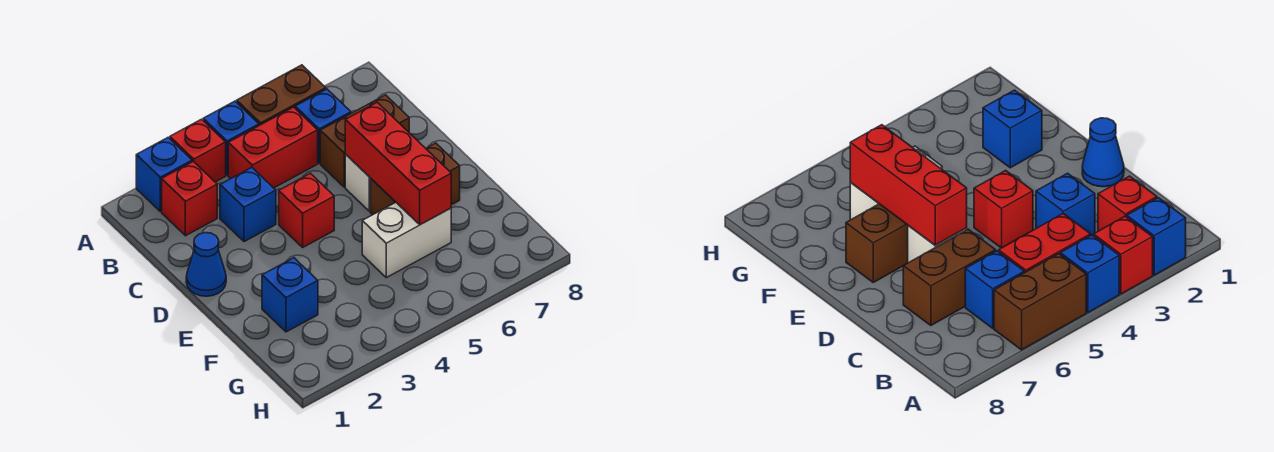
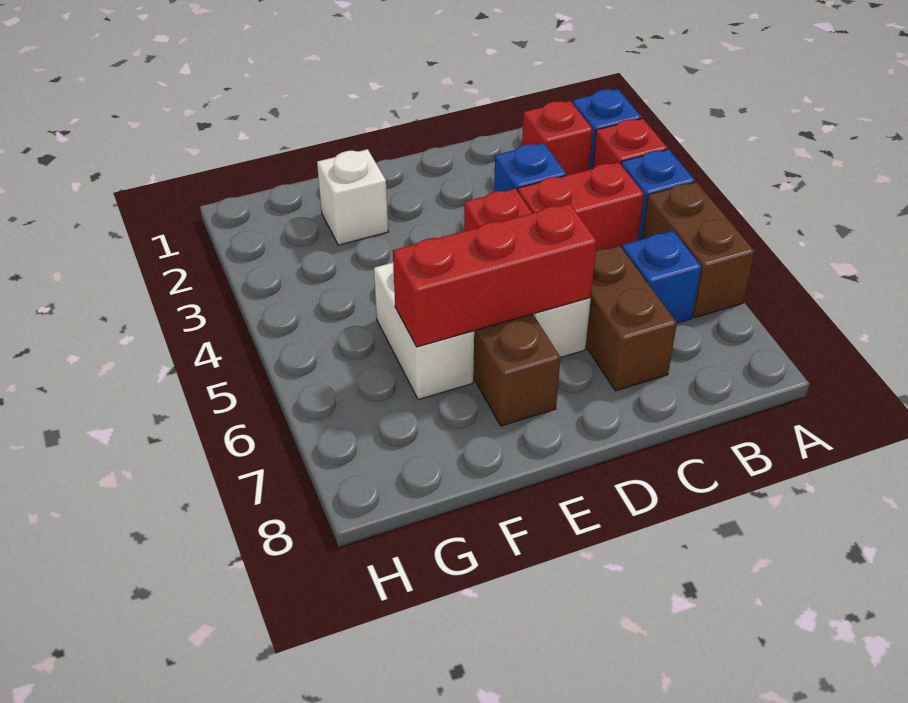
red 1x2 brick [228,107,318,188] -> red 1x2 brick turned to [518,162,644,251]
blue 1x1 cone [186,233,226,296] -> none
blue 1x1 brick [262,258,318,332] -> white 1x1 brick [317,149,388,245]

